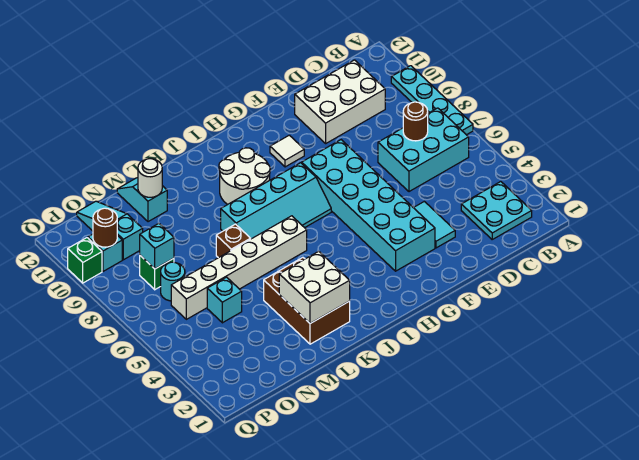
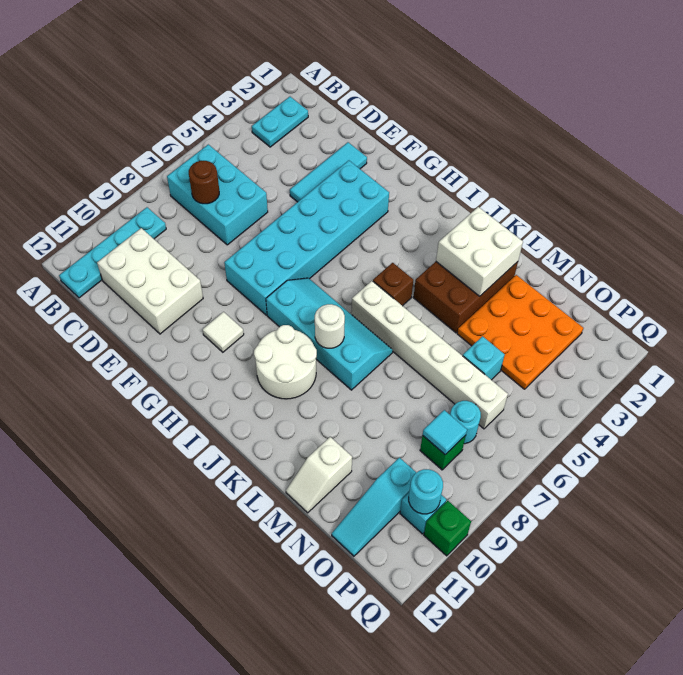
cyan 1x4 plate [391,66,473,135] -> cyan 1x4 plate moved to [59,207,166,298]
cyan 2x2 plate [461,182,532,239] -> cyan 1x2 plate [252,97,308,147]
cyan 1x2 tile [414,201,455,248] -> cyan 1x3 tile [290,142,367,202]
brown 1x1 brick [216,224,251,258] -> brown 1x1 brick moved to [373,263,413,306]
none -> orange 3x3 plate [457,275,583,389]
cyan 1x2 slope [117,178,167,222] -> white 1x2 slope [286,437,352,513]
white 1x1 round brick [138,159,162,197] -> white 1x1 round brick moved to [315,304,345,348]
cyan 1x1 brick [140,223,174,269] -> cyan 1x1 tile [423,410,467,455]
brown 1x1 round brick [93,208,117,247] -> cyan 1x1 round brick [409,469,443,514]

